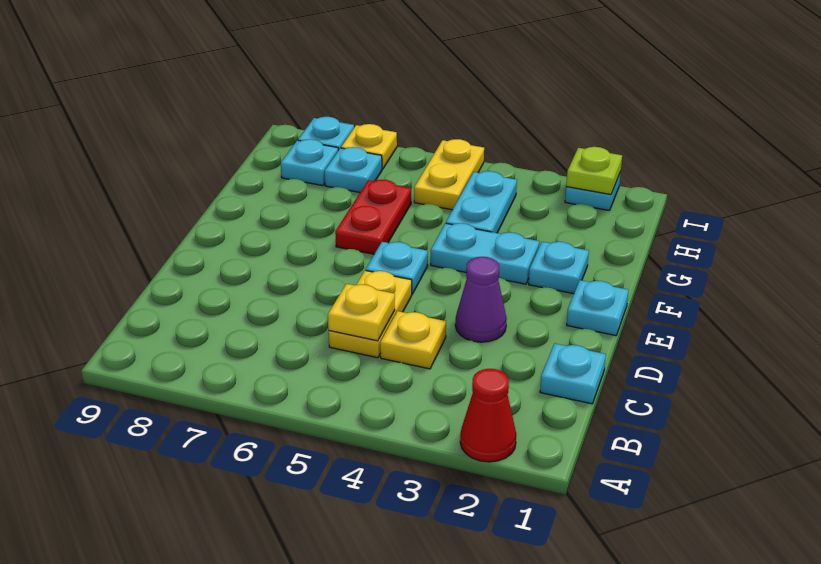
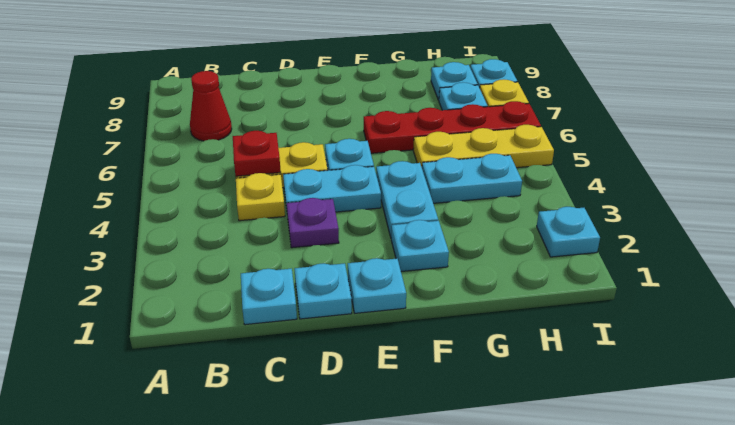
red 1x1 cone [460,369,516,462] -> red 1x1 cone moved to [190,71,232,141]
yellow 1x1 plate [328,284,395,341] -> red 1x1 plate [233,131,281,176]
none -> cyan 1x1 plate [295,263,352,319]
purple 1x1 cone [455,257,507,342] -> purple 1x1 plate [287,198,339,248]
none -> cyan 1x2 plate [283,165,381,212]
red 1x2 plate [335,180,411,254] -> red 1x4 plate [364,101,541,153]
yellow 1x2 plate [414,139,484,210] -> yellow 1x3 plate [413,125,554,168]
lime 1x1 plate [566,147,622,195] -> none

